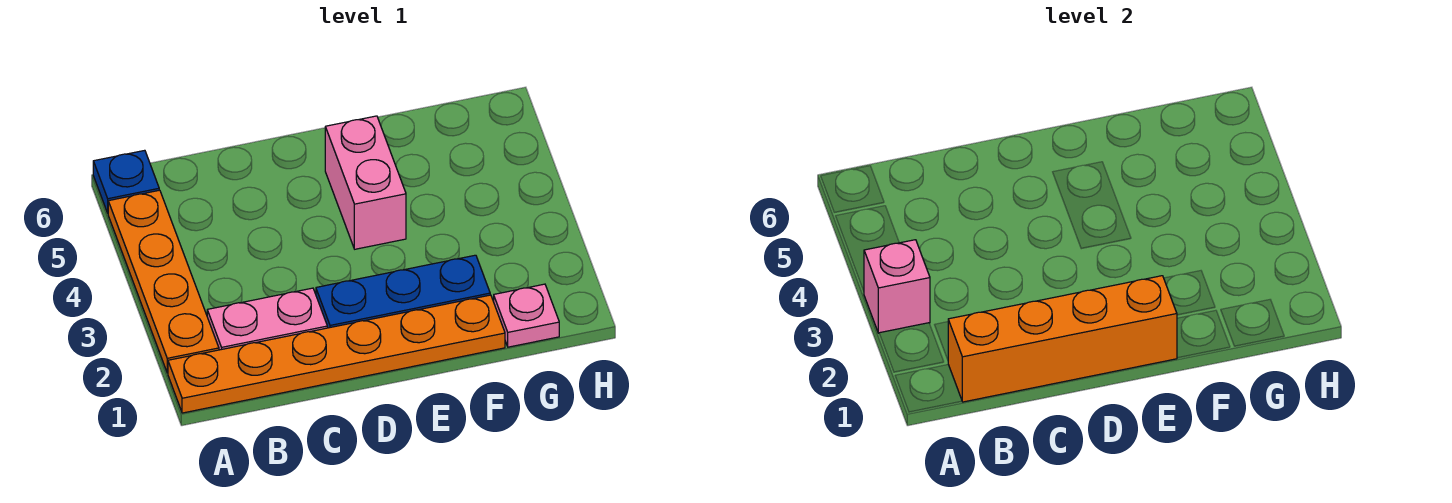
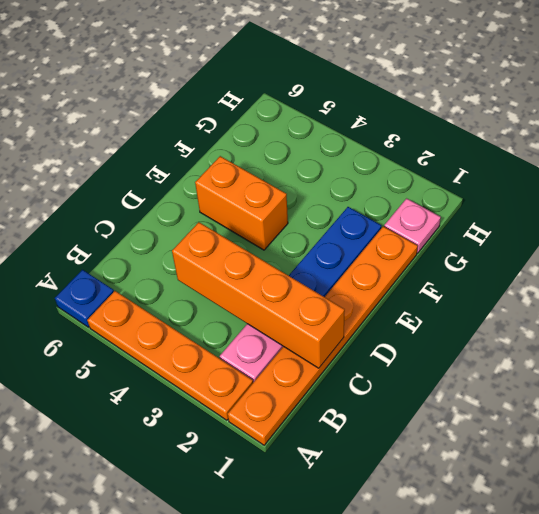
pink 1x1 brick [864,240,930,333] -> none
orange 1x4 brick [948,276,1177,402] -> orange 1x4 brick turned to [172,222,345,368]
pink 1x2 brick [325,116,406,249] -> orange 1x2 brick [195,156,288,250]

